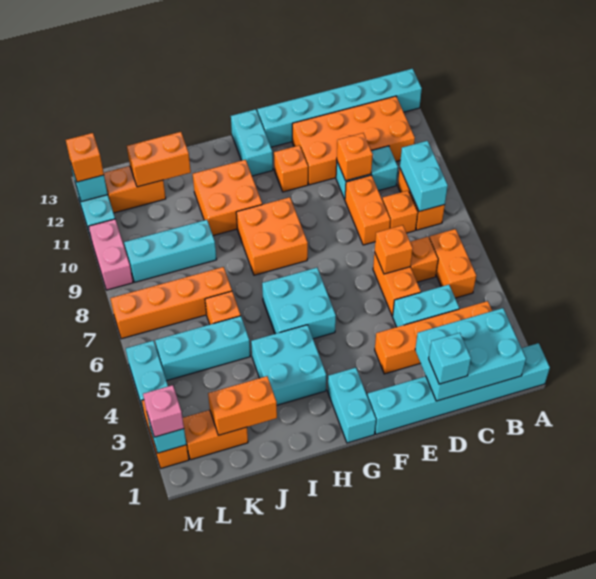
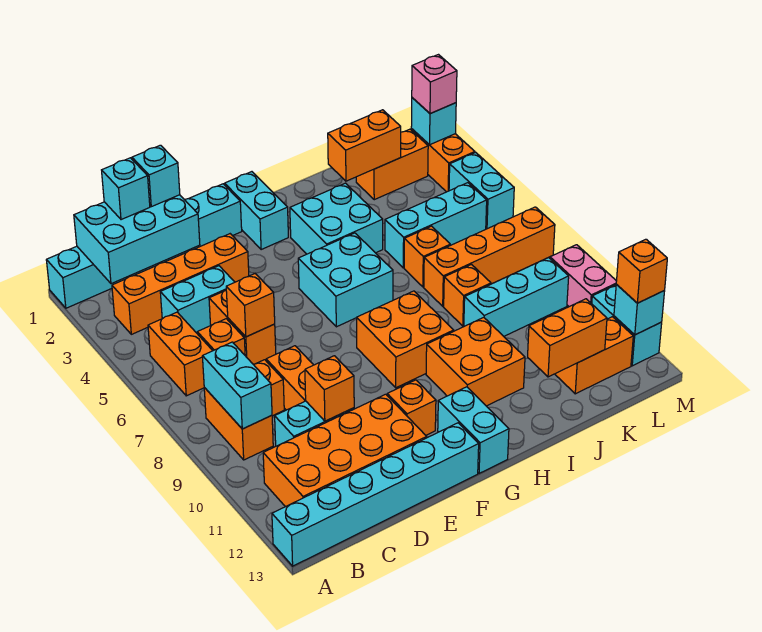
none -> cyan 1x1 brick [102,158,150,220]
none -> orange 1x1 brick [444,265,491,326]

